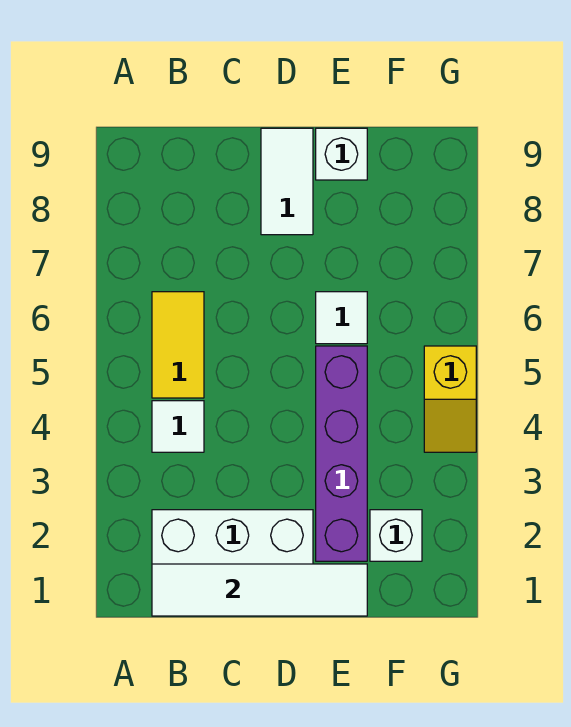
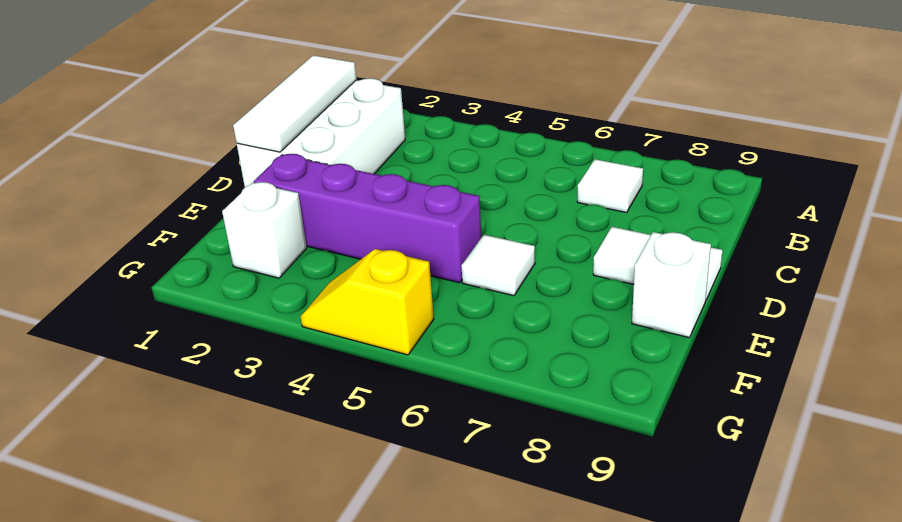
white 1x4 tile [152,564,367,616] -> white 1x3 tile [233,55,356,152]
white 1x1 tile [152,401,204,452] -> white 1x1 tile moved to [577,159,643,212]
yellow 1x2 tile [152,292,204,398] -> none

